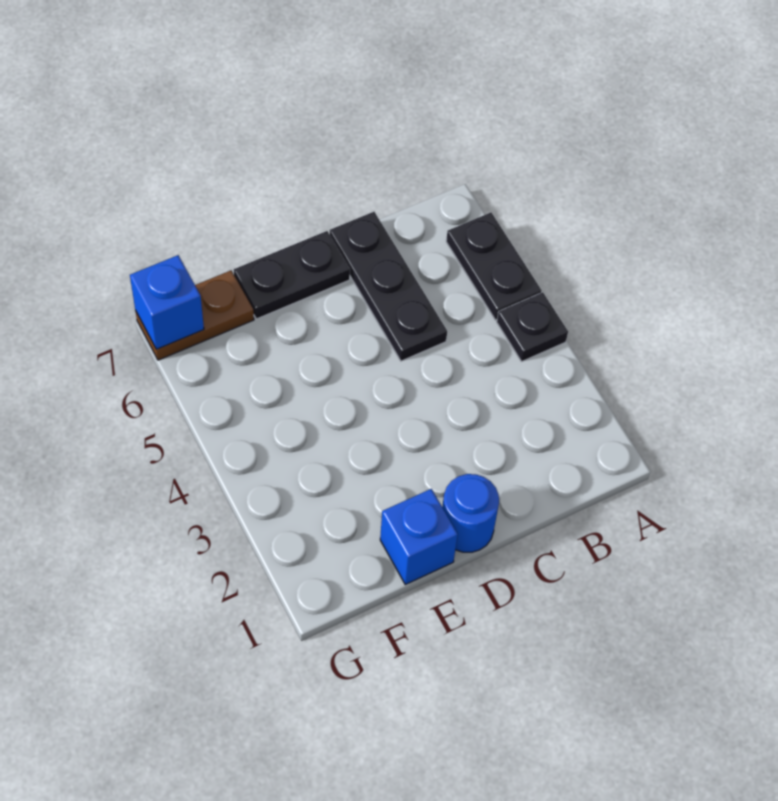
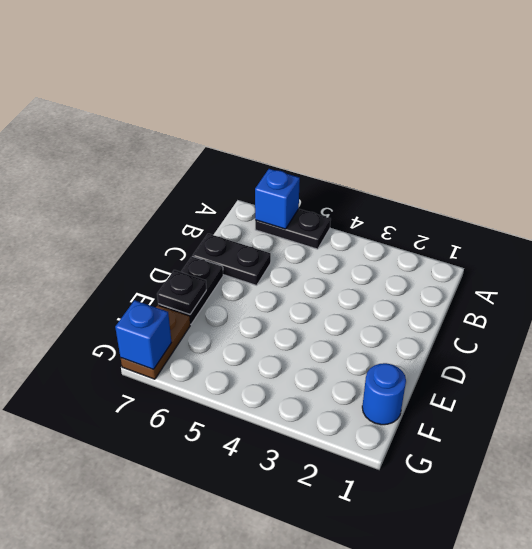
black 1x1 plate [497,292,568,361] -> black 1x1 plate moved to [157,270,206,314]
black 1x3 plate [330,212,447,361] -> black 1x2 plate [193,234,271,285]
blue 1x1 round brick [442,474,499,552] -> blue 1x1 round brick moved to [362,363,406,425]
blue 1x1 brick [380,489,458,585] -> blue 1x1 brick moved to [255,169,300,229]

